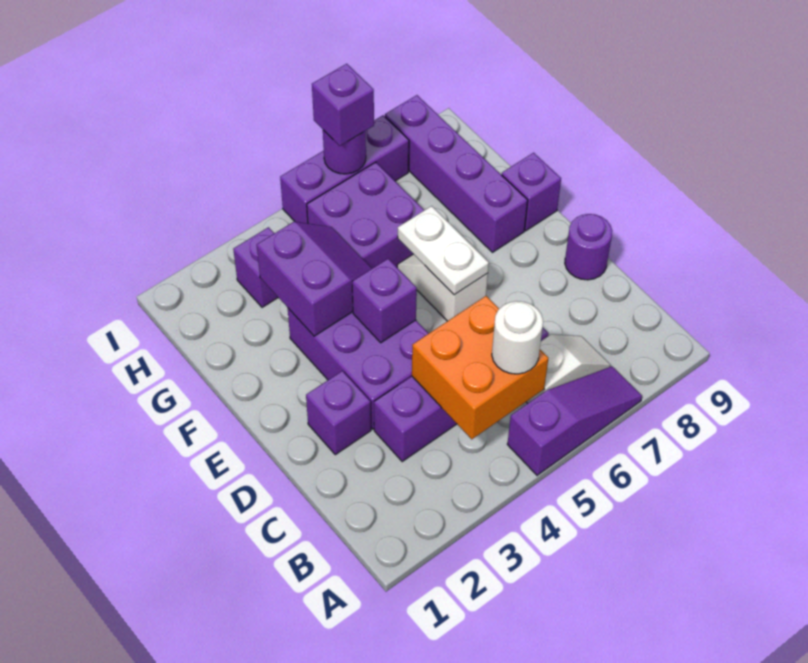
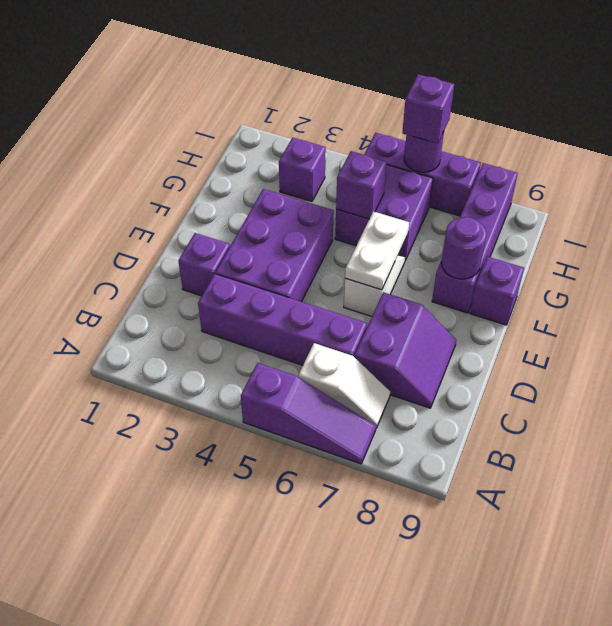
orange 2x2 brick [412,296,548,439] -> none
white 1x1 round brick [492,301,543,374] -> none
purple 1x1 round brick [565,214,612,280] -> purple 1x1 round brick moved to [441,217,487,279]
purple 1x1 brick [352,259,417,343] -> purple 1x1 brick moved to [336,151,386,219]
purple 2x2 slope [257,222,372,336] -> purple 2x2 slope moved to [355,292,456,408]

